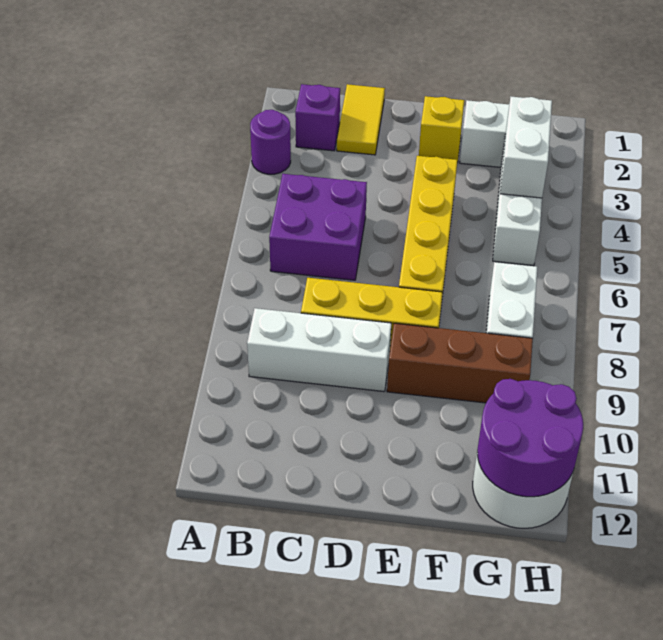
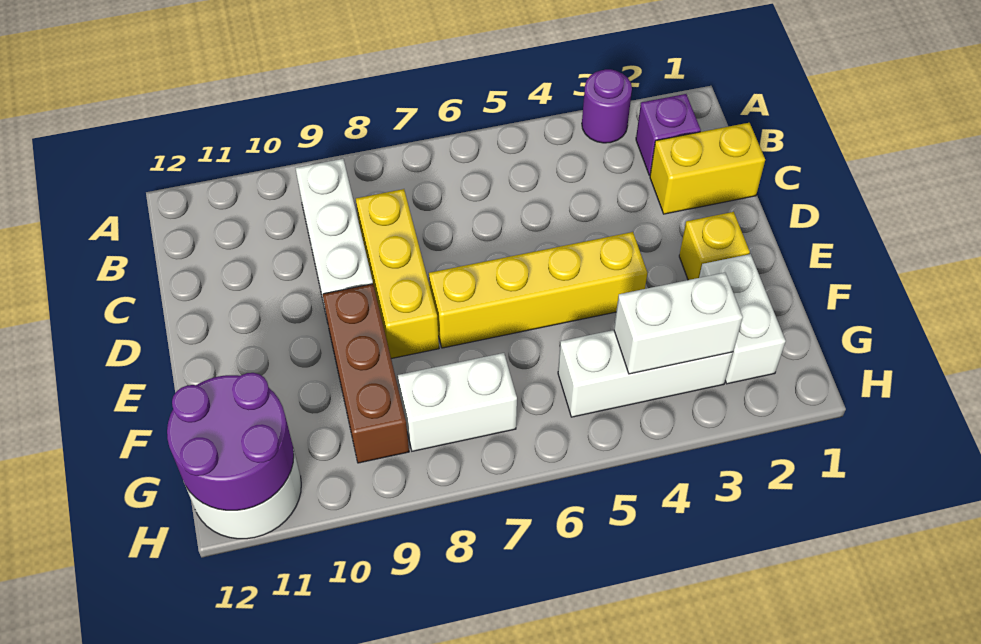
purple 2x2 brick [269,174,367,280] -> none
yellow 1x2 tile [337,84,385,155] -> yellow 1x2 brick [650,123,765,214]

